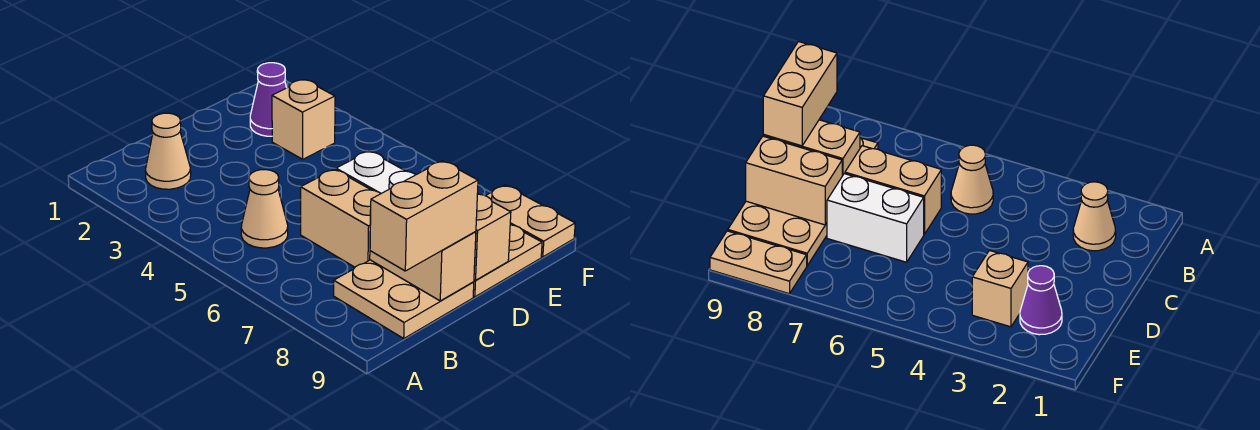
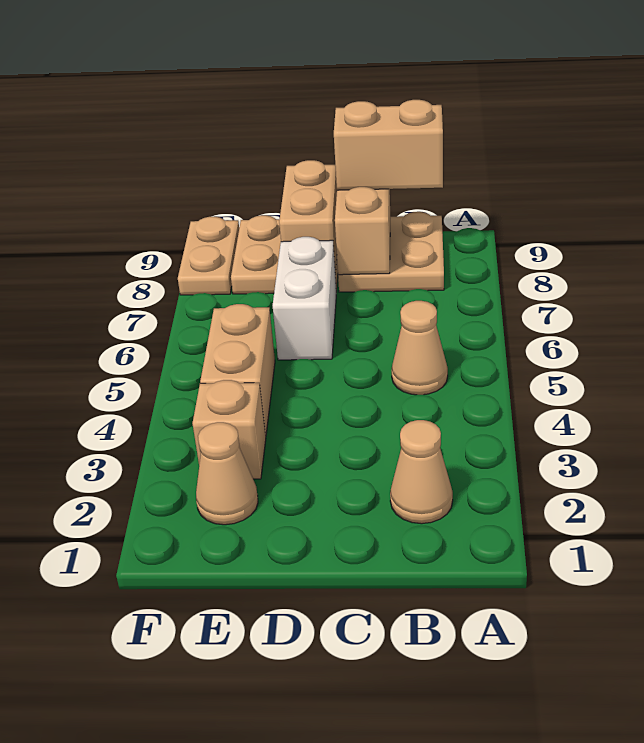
tan 1x2 brick [301,169,381,267] -> tan 1x2 brick moved to [200,304,275,435]
purple 1x1 cone [250,63,286,136] -> tan 1x1 cone [196,422,258,525]

